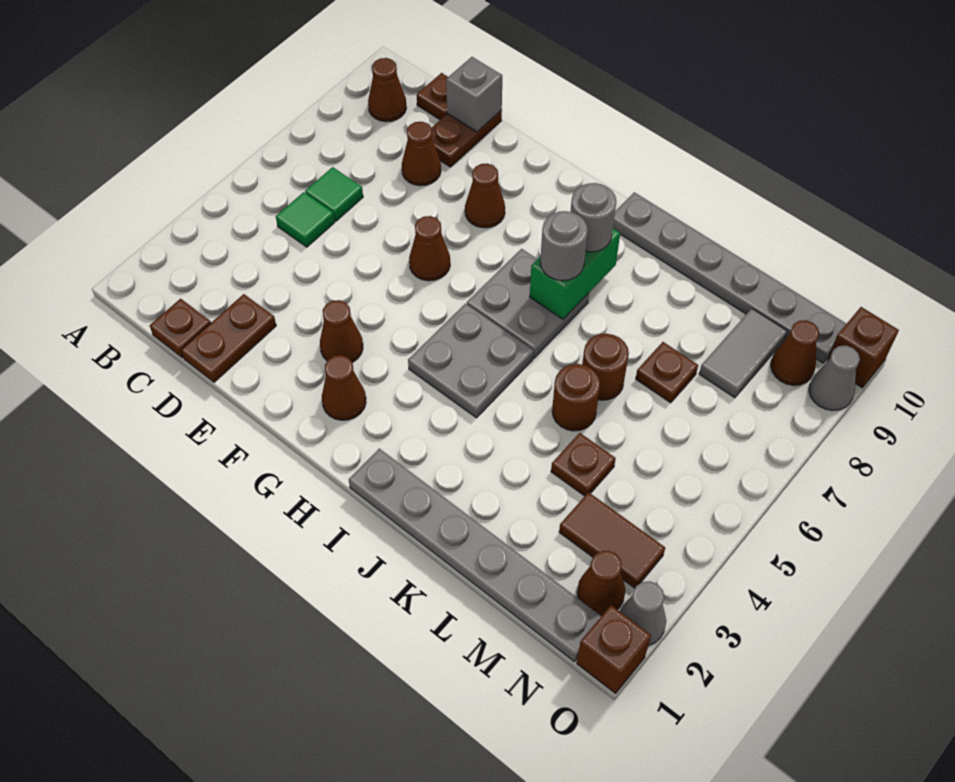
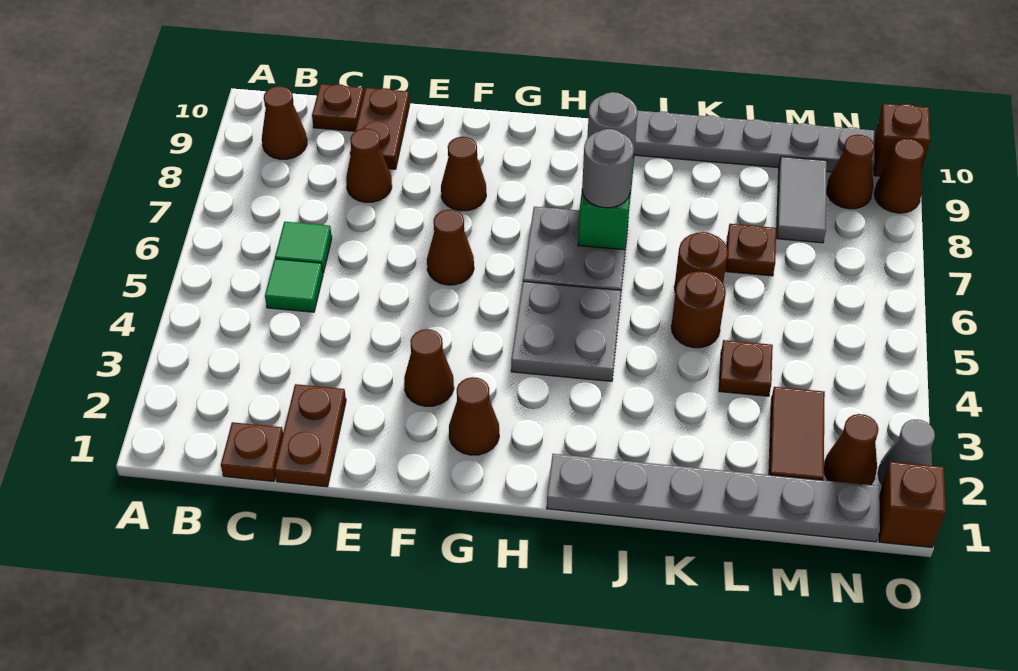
grey 1x1 brick [446,57,502,132] -> none
brown 1x2 tile [559,492,665,588] -> brown 1x2 tile turned to [769,387,825,480]
grey 1x1 cone [809,345,860,411] -> brown 1x1 cone [874,139,924,213]

